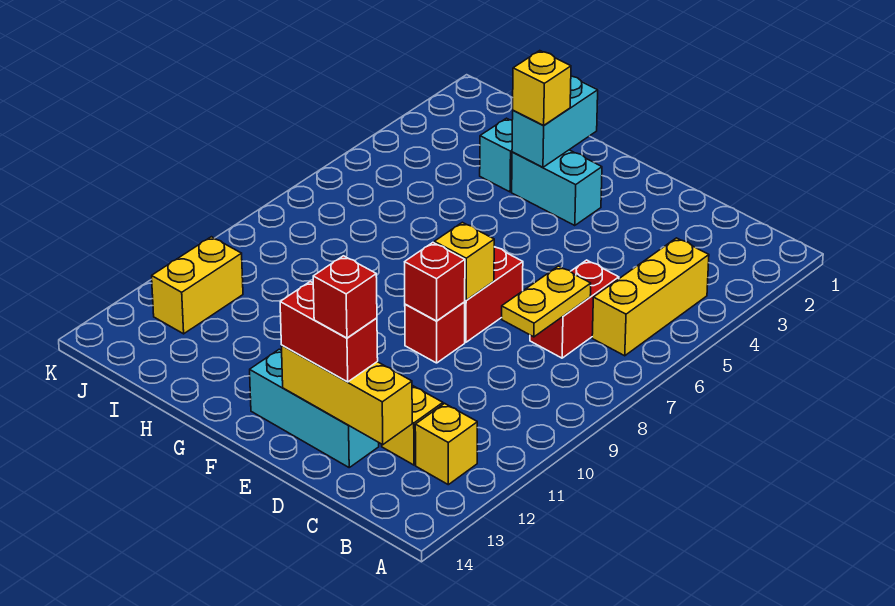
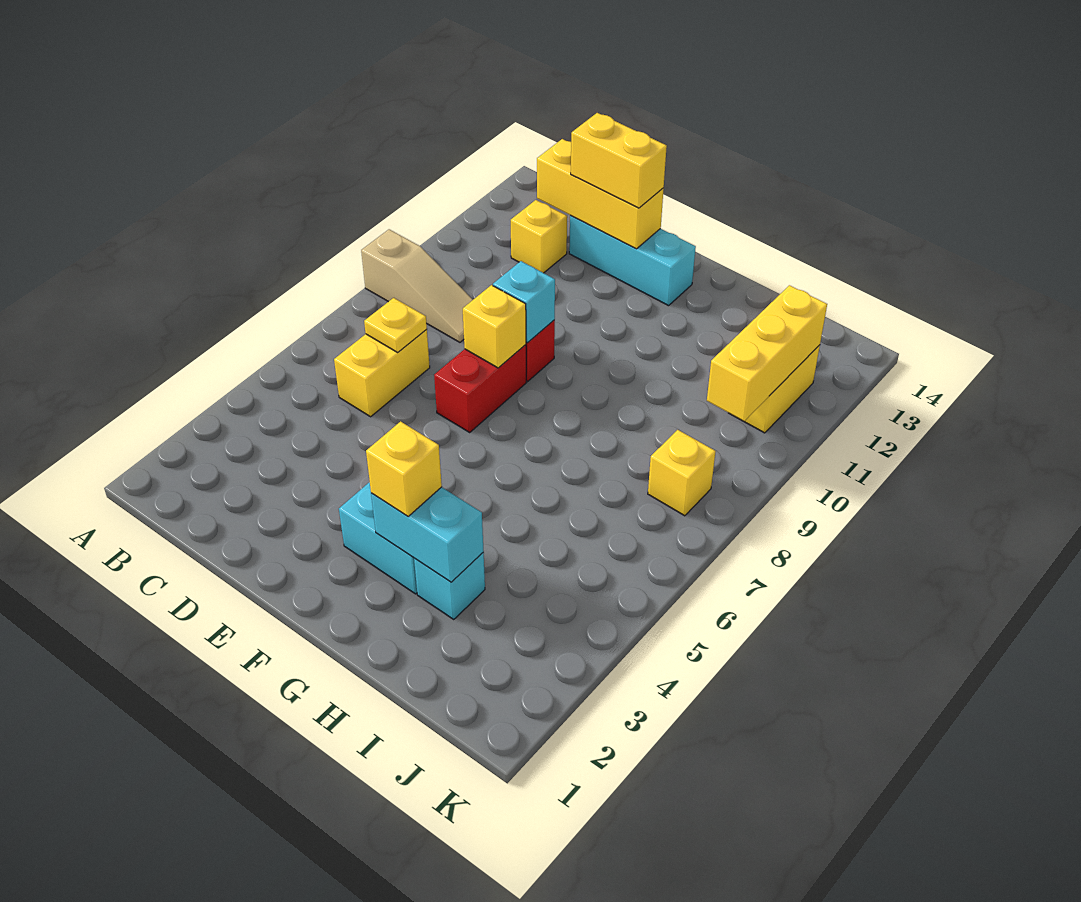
none -> tan 1x3 slope [361,229,473,342]
yellow 1x3 brick [592,238,709,356] -> yellow 1x3 brick moved to [707,285,827,421]
yellow 1x1 brick [415,403,477,485] -> yellow 1x1 brick moved to [648,430,716,516]
red 1x2 brick [530,260,619,358] -> yellow 1x2 brick [334,330,430,417]
yellow 1x2 plate [502,266,591,337] -> yellow 1x1 plate [364,298,427,352]
red 1x2 brick [280,282,378,382] -> yellow 1x2 brick [571,113,667,208]
red 1x1 brick [313,256,377,338] -> none
red 1x1 brick [405,243,465,321] -> cyan 1x1 brick [493,261,555,343]
cyan 1x2 brick [512,76,598,167] -> cyan 1x2 brick turned to [371,487,484,582]

